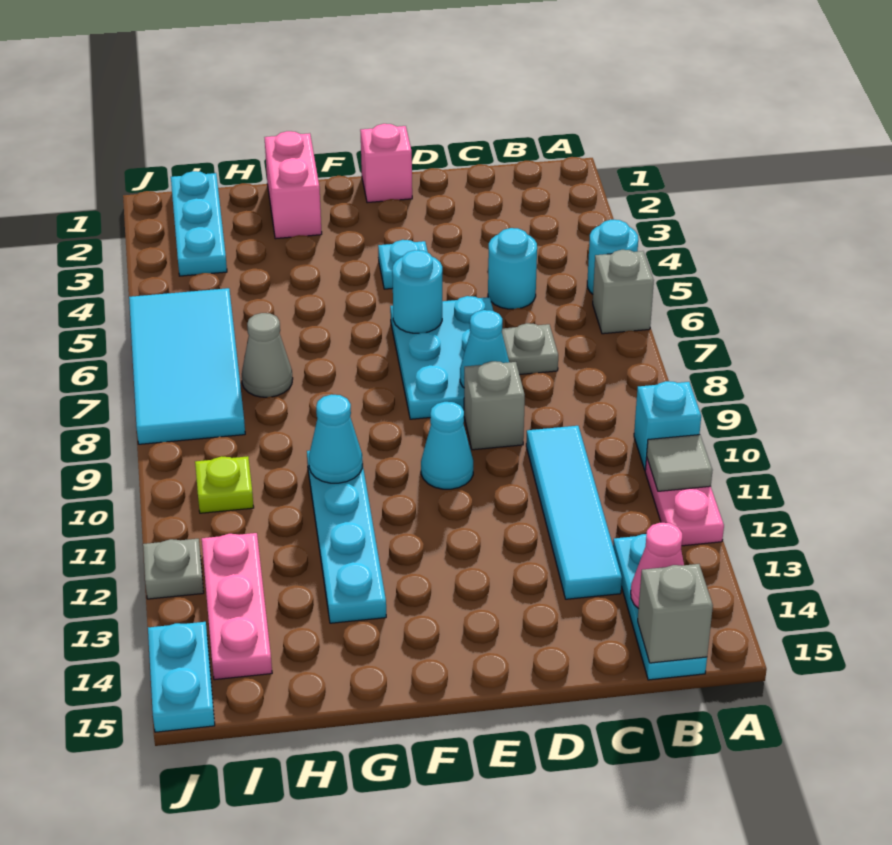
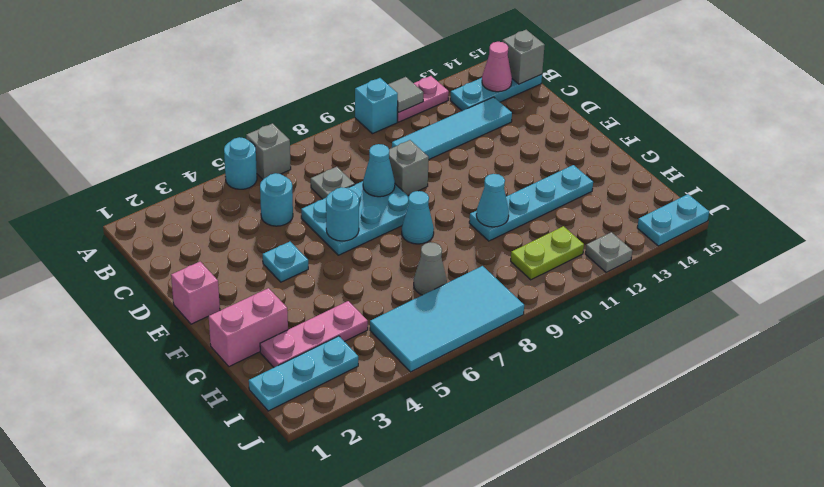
cyan 1x1 cone [421,402,473,489] -> cyan 1x1 cone moved to [402,191,434,244]
lime 1x1 plate [195,456,254,513] -> lime 1x2 plate [511,226,584,280]
pink 1x3 plate [202,533,272,680] -> pink 1x3 plate moved to [260,301,368,367]

